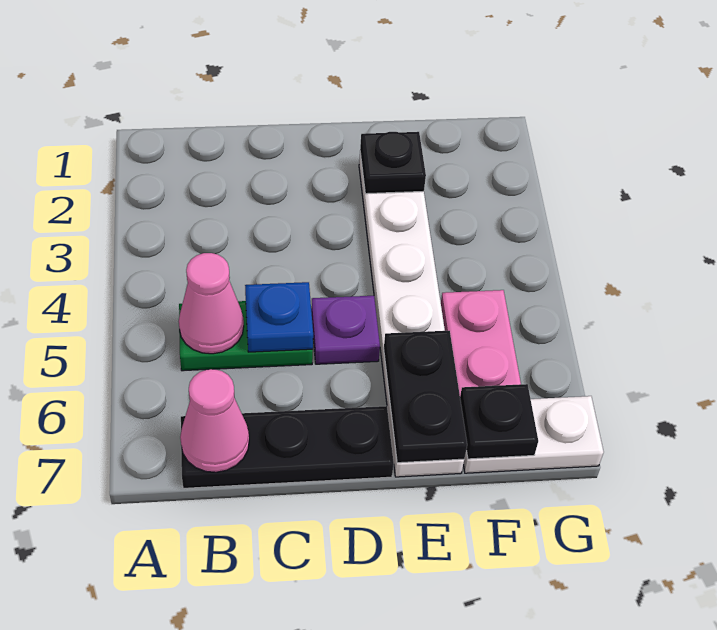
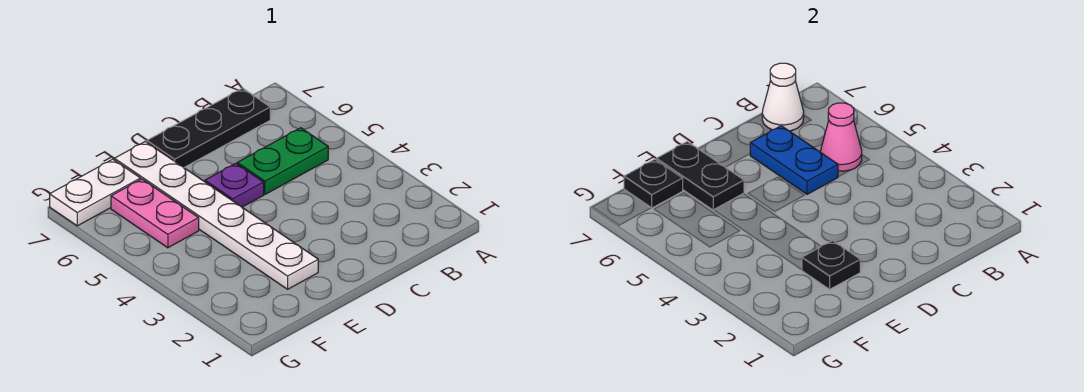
pink 1x1 cone [180,369,249,472] -> white 1x1 cone [762,63,804,131]
blue 1x1 plate [245,282,313,352] -> blue 1x2 plate [750,126,838,194]

